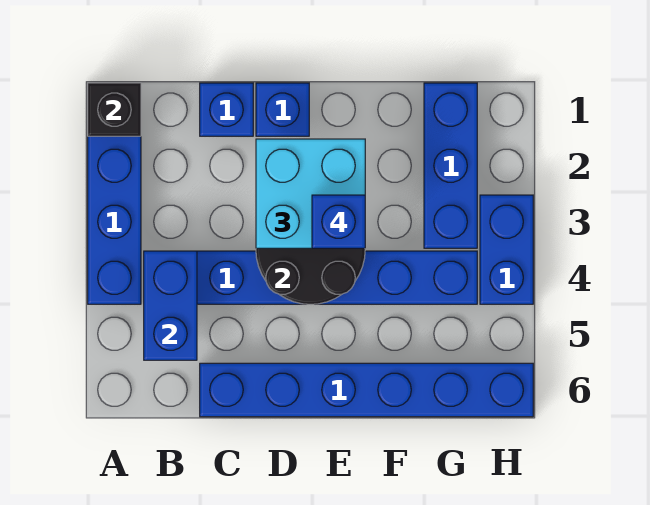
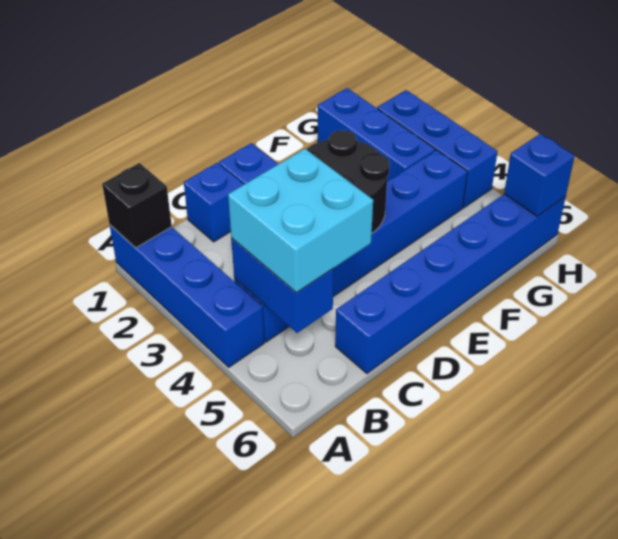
cyan 2x2 brick [256,139,365,248] -> cyan 2x2 brick moved to [228,149,373,293]
blue 1x1 brick [312,195,365,248] -> blue 1x1 brick moved to [504,134,575,216]
blue 1x2 brick [480,195,533,304] -> blue 1x3 brick [377,90,498,208]

